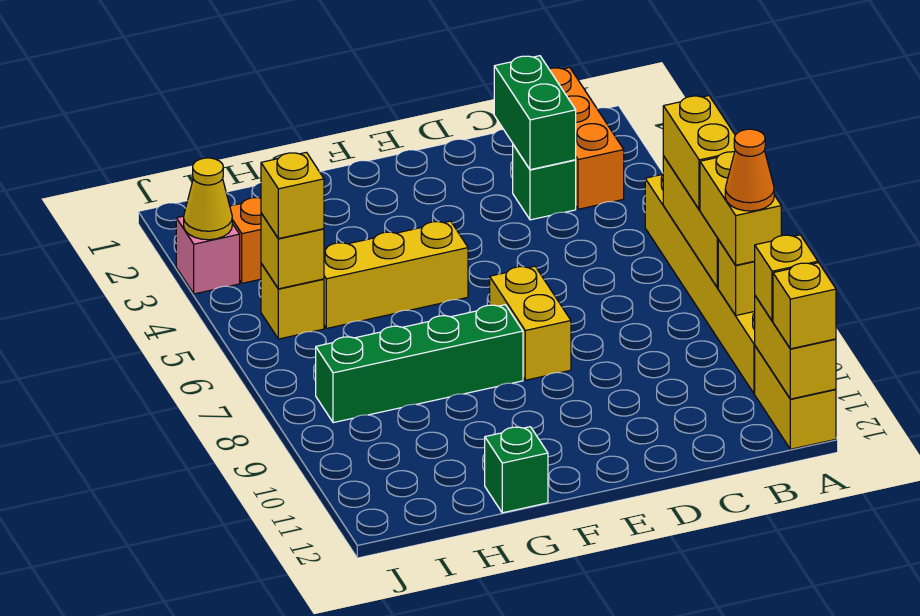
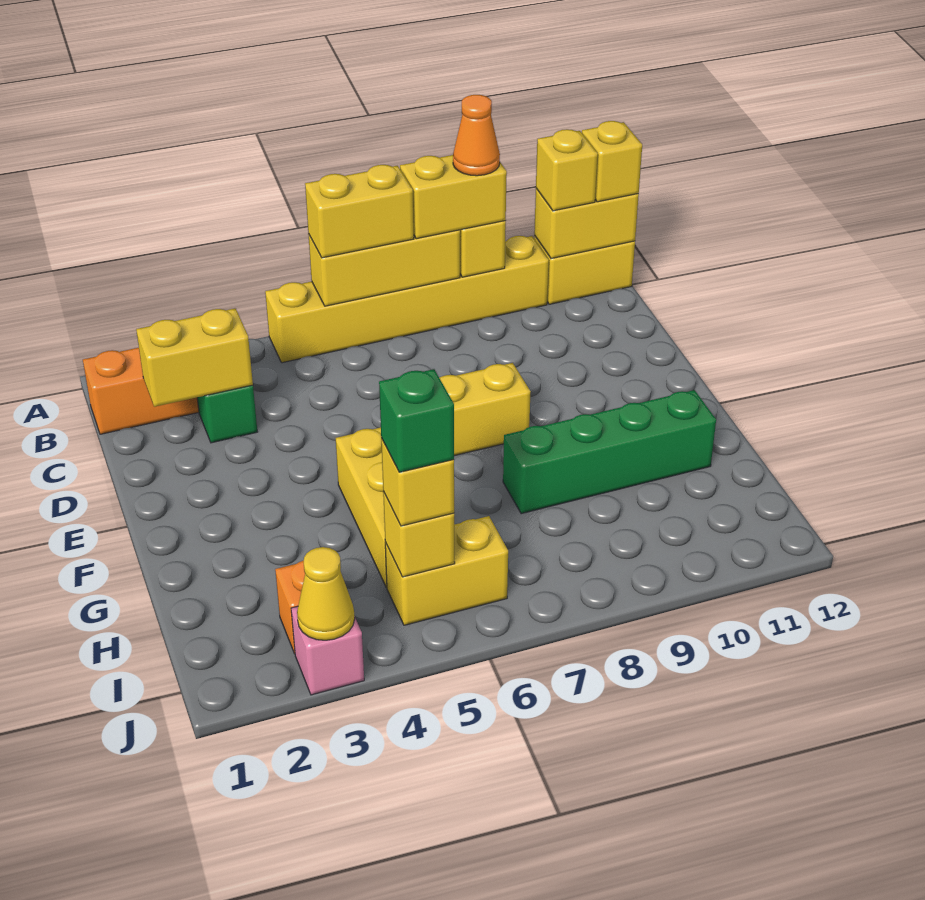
green 1x2 brick [494,56,576,170] -> yellow 1x2 brick [136,308,253,407]
green 1x4 brick [316,305,523,423] -> green 1x4 brick turned to [503,390,716,514]
green 1x1 brick [485,427,548,513] -> green 1x1 brick moved to [379,369,454,472]
yellow 1x1 brick [261,263,324,339] -> yellow 1x2 brick [385,516,508,625]

